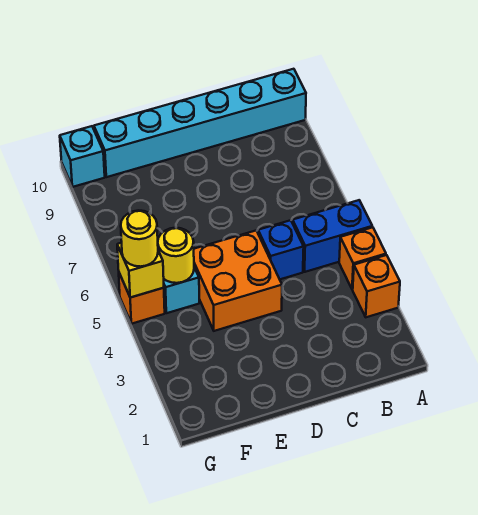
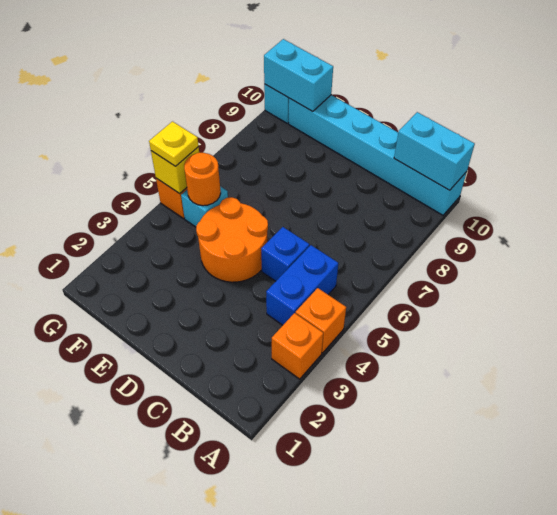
blue 1x2 brick [293,200,372,272] -> blue 1x2 brick turned to [266,245,338,325]
none -> cyan 1x2 brick [394,112,475,190]
orange 2x2 brick [194,231,282,331] -> orange 2x2 round brick [196,197,268,282]
yellow 1x1 round brick [158,228,194,283] -> orange 1x1 round brick [184,153,221,206]
none -> cyan 1x2 brick [264,39,333,112]
yellow 1x1 round brick [121,211,158,267] -> yellow 1x1 plate [149,122,199,166]

